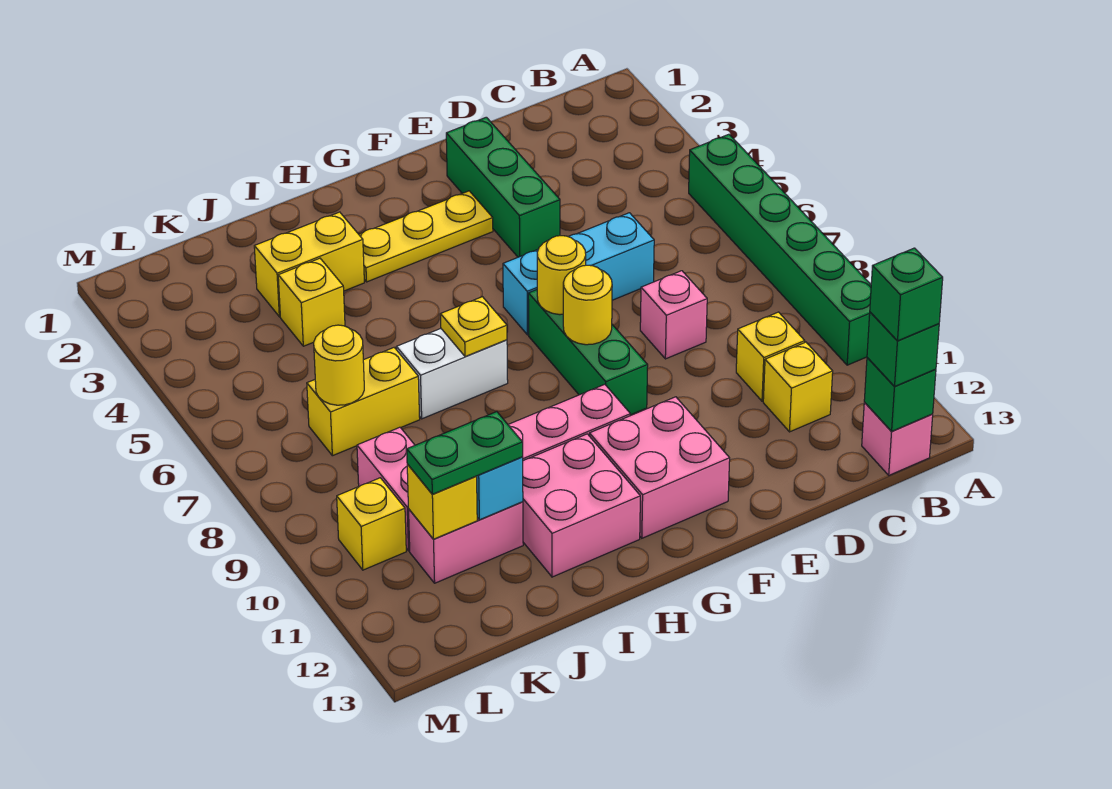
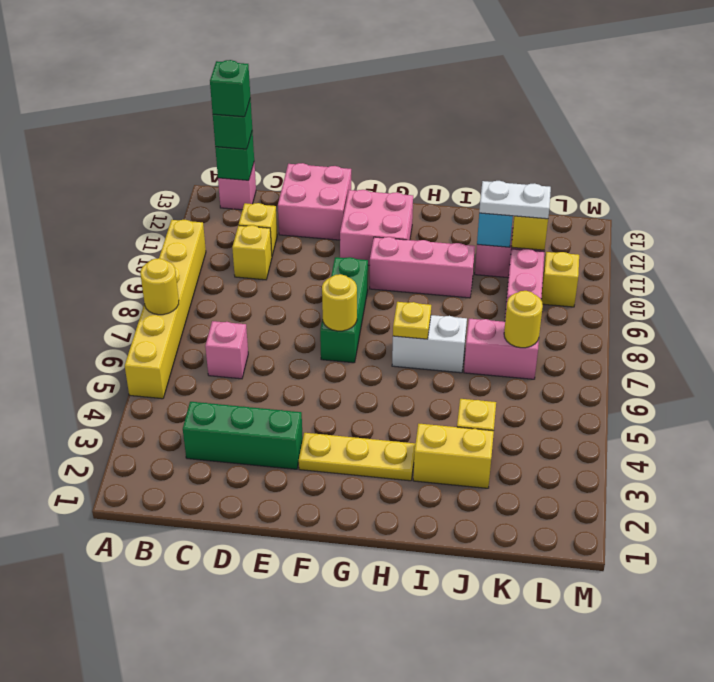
green 1x6 brick [689,134,871,365] -> yellow 1x6 brick [125,220,206,399]
cyan 1x3 brick [503,213,654,335] -> none
pink 1x1 brick [640,271,707,359] -> pink 1x1 brick moved to [205,321,248,379]
green 1x3 brick [446,117,560,257] -> green 1x3 brick turned to [183,402,303,469]
yellow 1x1 round brick [563,265,612,345] -> yellow 1x1 round brick moved to [140,258,179,315]
pink 2x2 brick [523,434,640,577] -> pink 2x2 brick moved to [278,163,351,240]
yellow 1x2 brick [307,348,420,456] -> pink 1x2 brick [464,319,539,379]
green 1x2 plate [407,412,523,494] -> white 1x2 plate [479,181,551,219]

